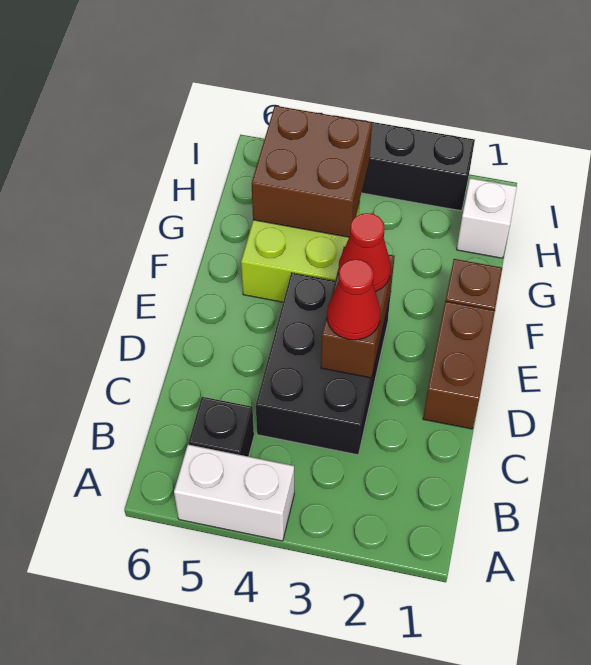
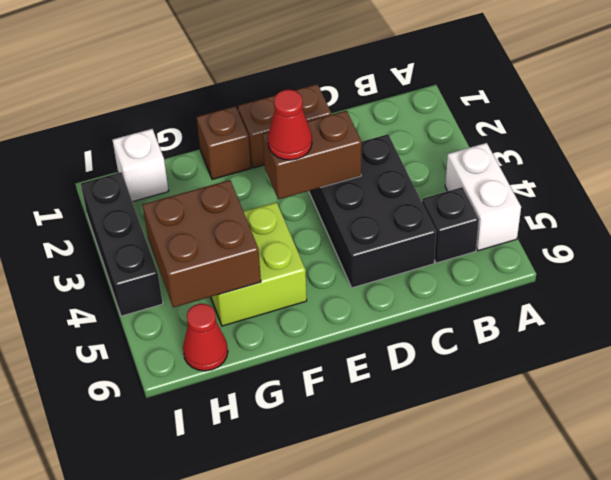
black 2x3 brick [256,273,391,455] -> black 2x3 brick turned to [309,134,436,288]
red 1x1 cone [327,259,380,340] -> red 1x1 cone moved to [183,304,228,371]

